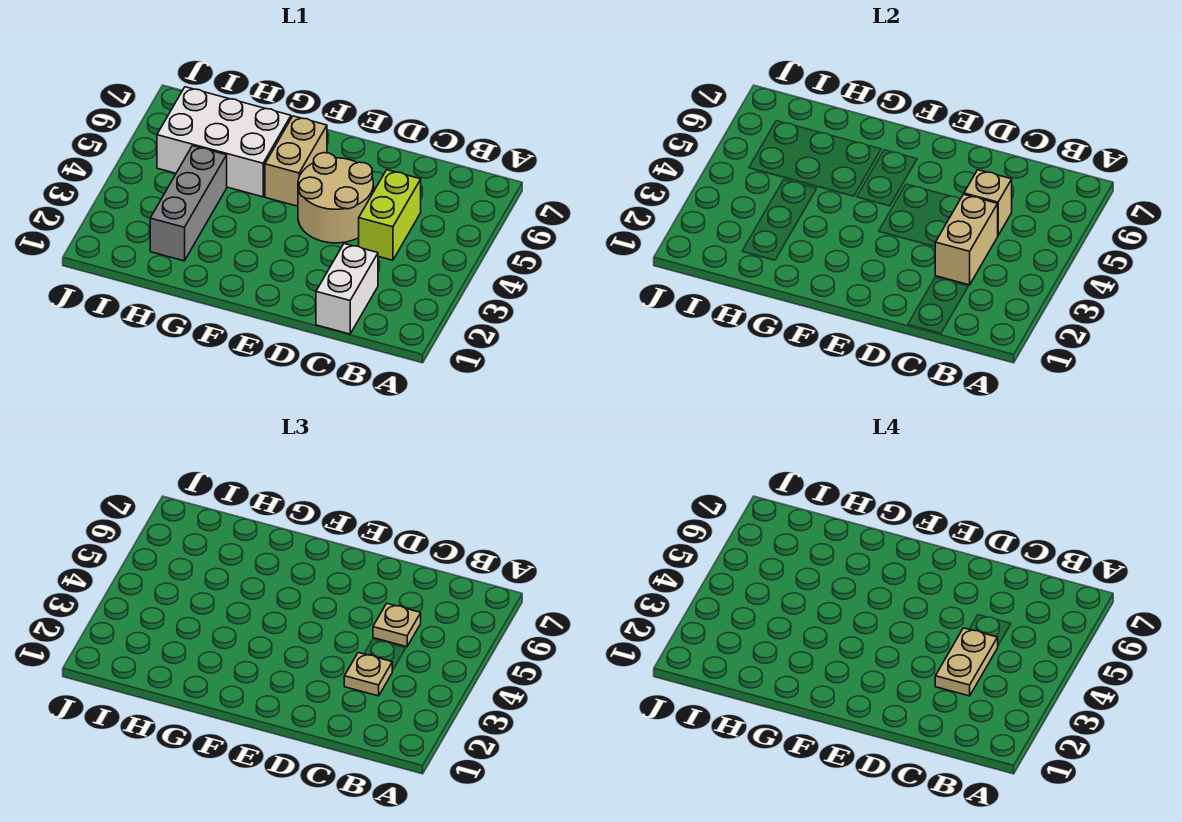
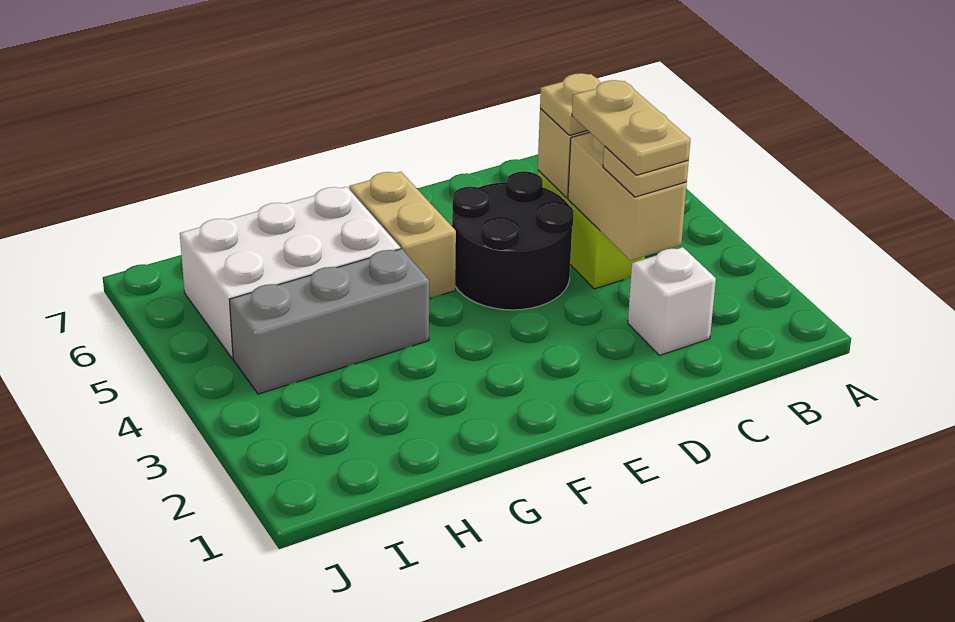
white 1x2 brick [316,244,378,334] -> white 1x1 brick [628,247,716,355]
tan 2x2 round brick [298,153,373,243] -> black 2x2 round brick [452,171,574,310]
grey 1x3 brick [150,146,227,261] -> grey 1x3 brick turned to [230,249,429,394]

